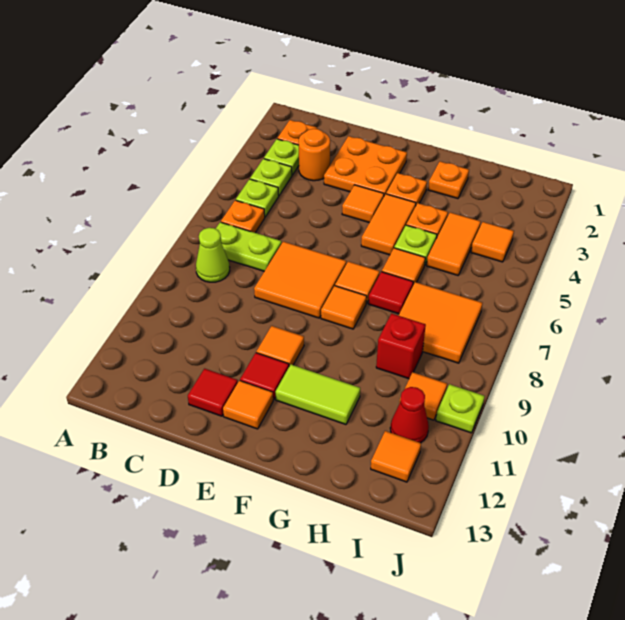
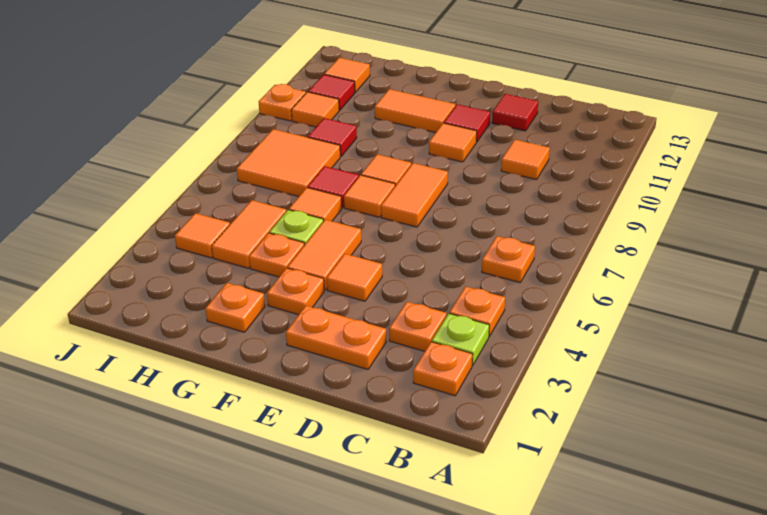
lime 1x1 plate [250,159,292,195] -> orange 1x1 plate [449,286,505,336]
lime 1x1 plate [236,179,279,217] -> none
lime 1x2 plate [216,222,282,271] -> none
lime 1x1 cone [196,228,230,282] -> none
orange 1x1 round brick [299,129,330,181] -> orange 1x1 plate [389,302,447,351]
orange 2x2 plate [324,136,407,196] -> orange 1x2 plate [286,306,386,369]
orange 2x2 tile [254,242,346,318] -> orange 1x2 tile [381,163,448,227]
orange 1x1 tile [223,381,273,429] -> orange 1x1 tile moved to [501,140,550,180]
lime 1x2 tile [275,365,360,425] -> orange 1x2 tile [375,89,455,133]
red 1x1 brick [376,314,426,379] -> red 1x1 tile [308,118,357,157]
red 1x1 cone [390,387,429,443] -> red 1x1 tile [308,74,355,110]
lime 1x1 plate [436,384,485,433] -> orange 1x1 plate [259,84,306,121]

